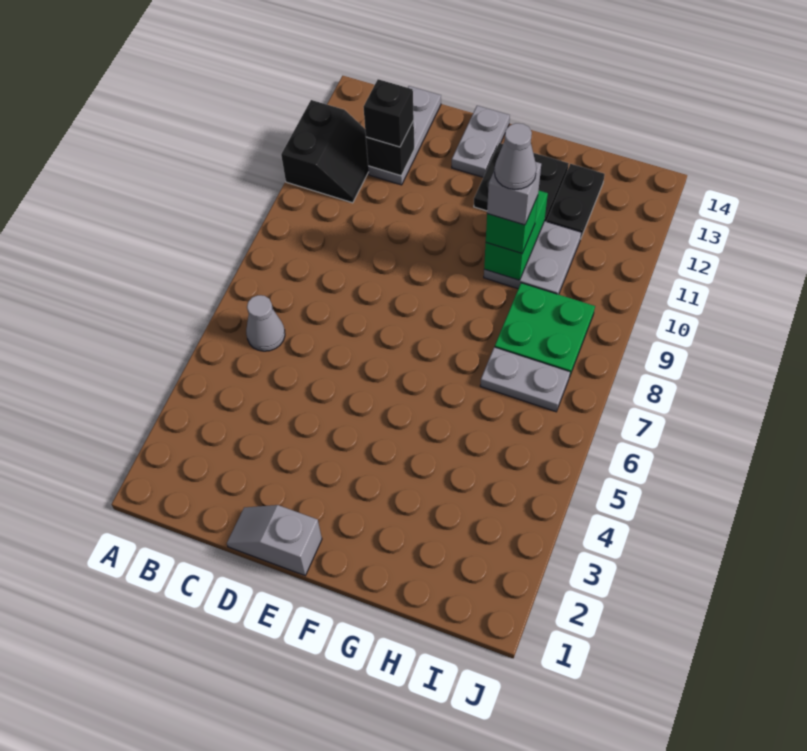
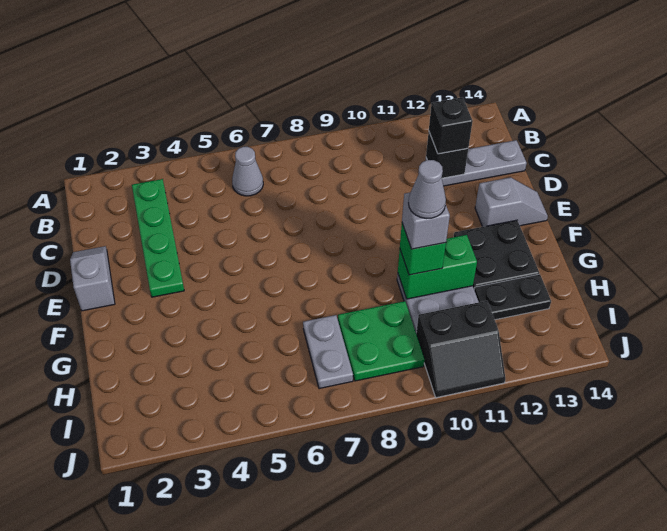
black 2x2 slope [281,100,369,203] -> black 2x2 slope moved to [416,301,505,398]
none -> green 1x4 plate [132,179,184,297]
grey 1x2 plate [452,106,510,177] -> grey 1x2 slope [475,177,548,227]

